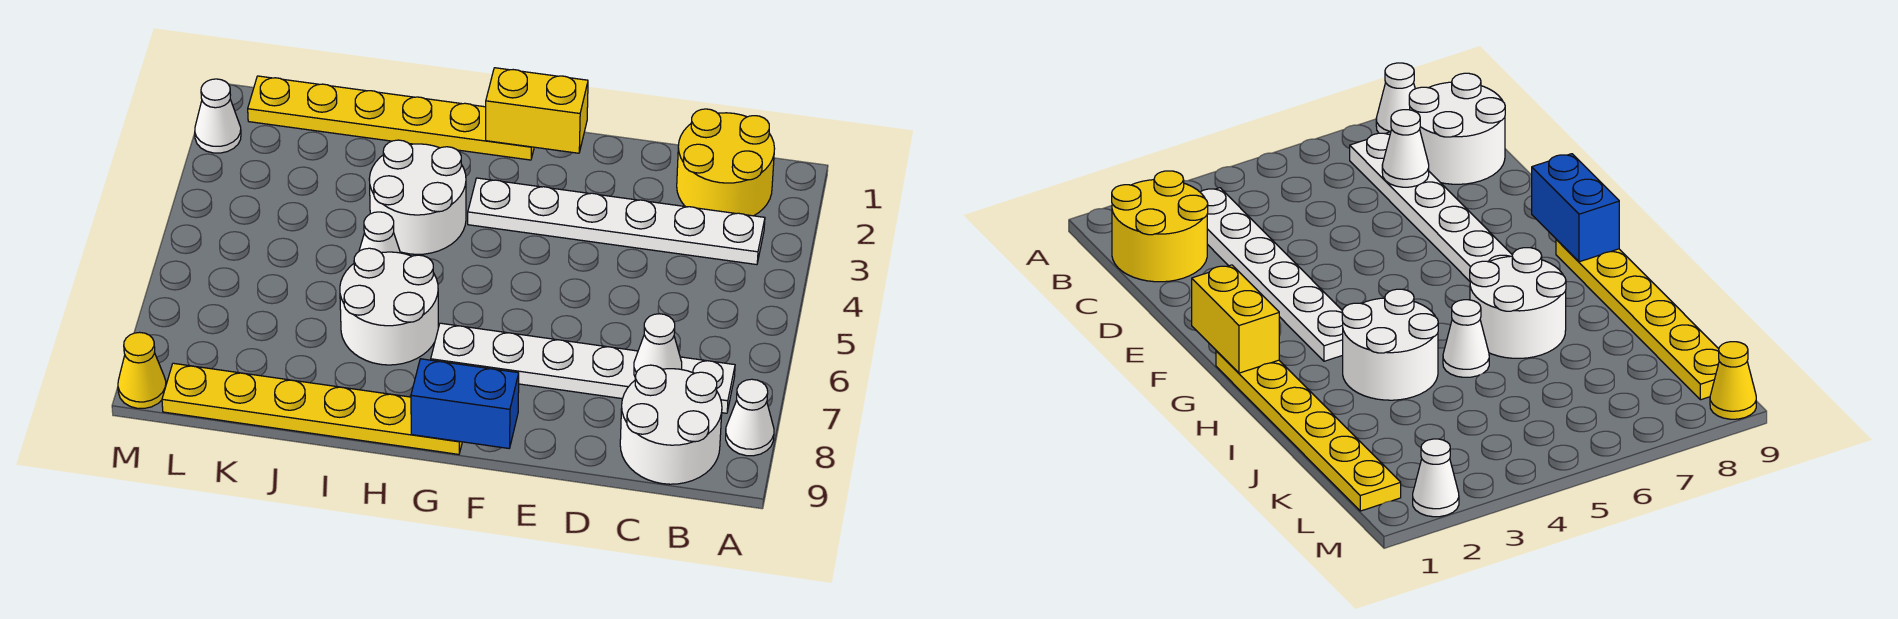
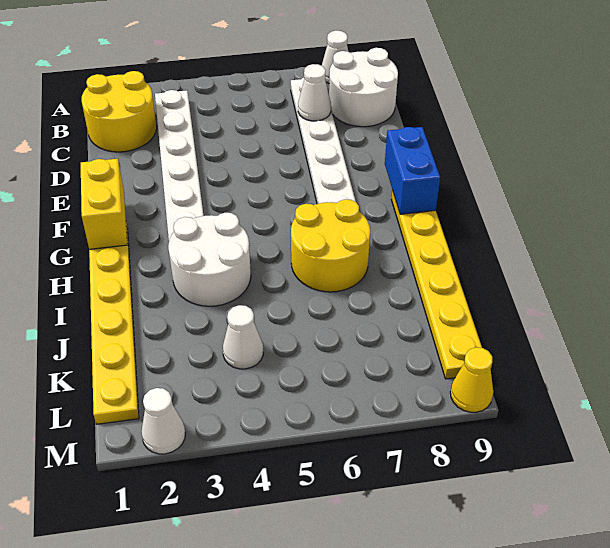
white 2x2 round brick [340,248,438,365] -> yellow 2x2 round brick [291,199,370,292]
white 1x1 cone [359,212,400,253] -> white 1x1 cone moved to [223,305,263,369]

